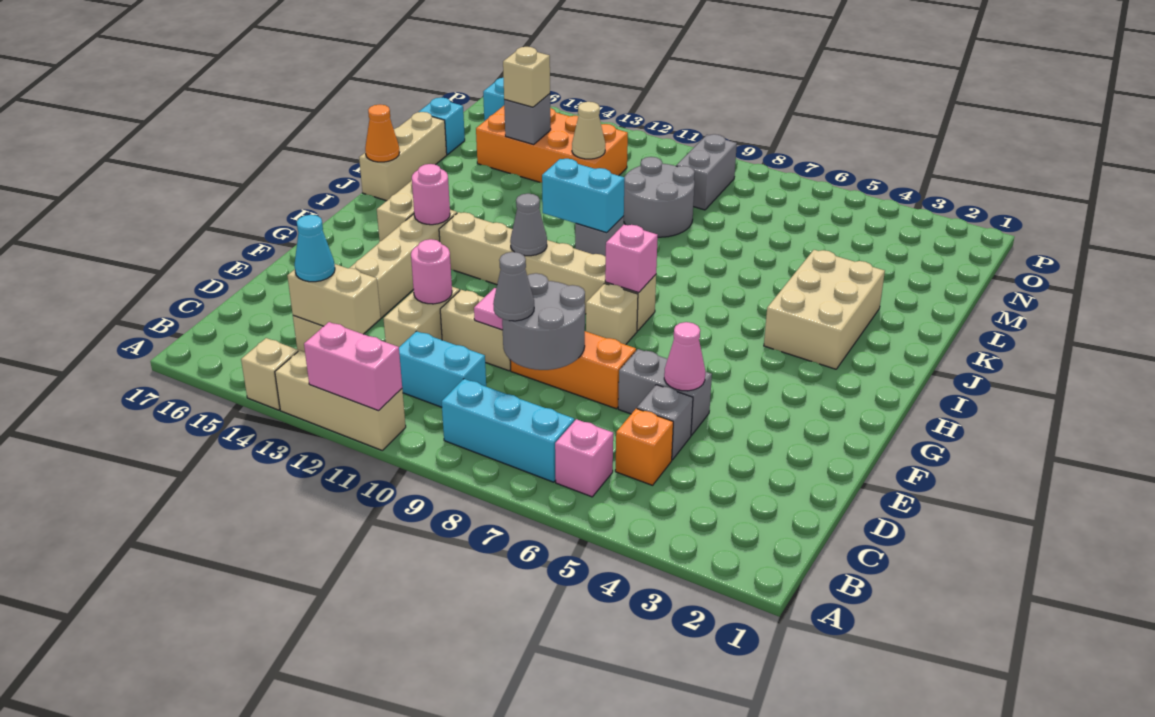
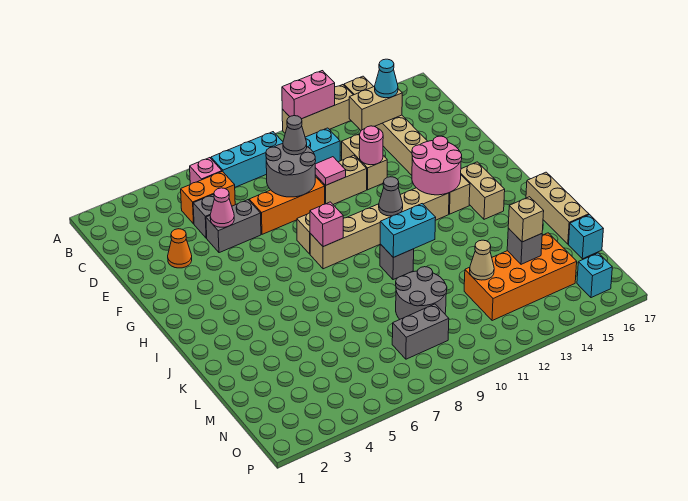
orange 1x1 brick [615,409,673,485] -> orange 1x2 brick [181,171,235,224]
pink 1x1 round brick [412,164,450,225] -> pink 2x2 round brick [412,136,462,195]
tan 2x3 brick [764,250,885,369] -> none
orange 1x1 cone [365,105,400,162] -> orange 1x1 cone moved to [168,229,192,268]
grey 1x2 brick [676,134,737,210] -> grey 1x2 brick turned to [392,304,449,359]

